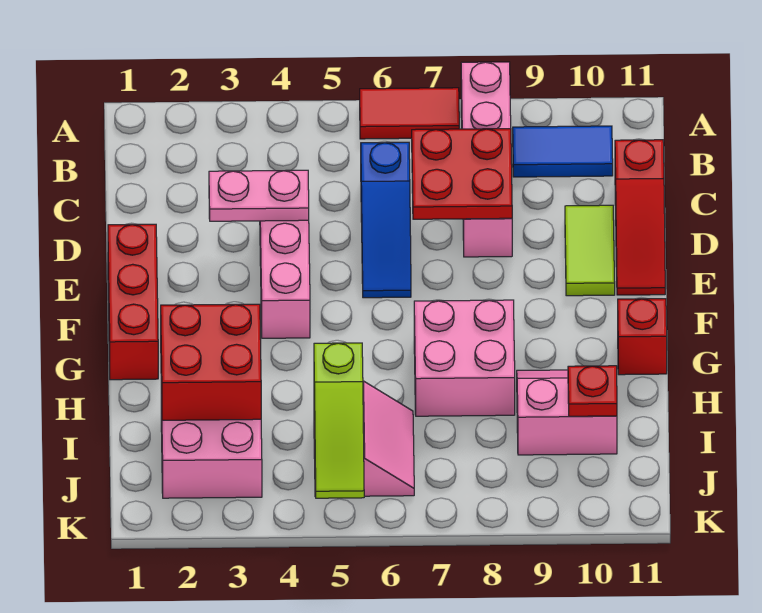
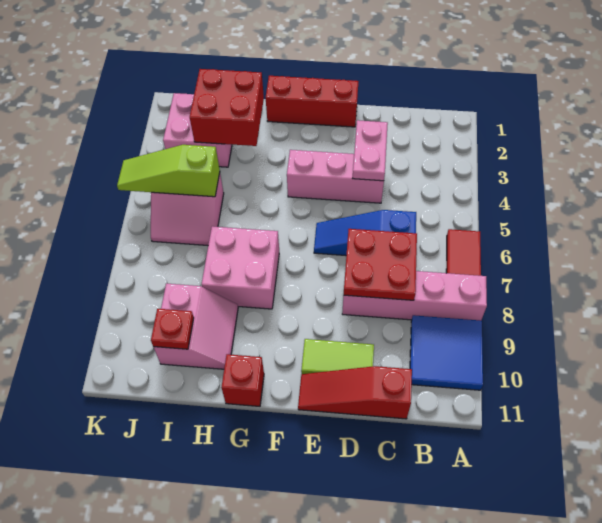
blue 1x2 tile [513,126,613,177] -> blue 2x2 tile [410,315,483,390]

